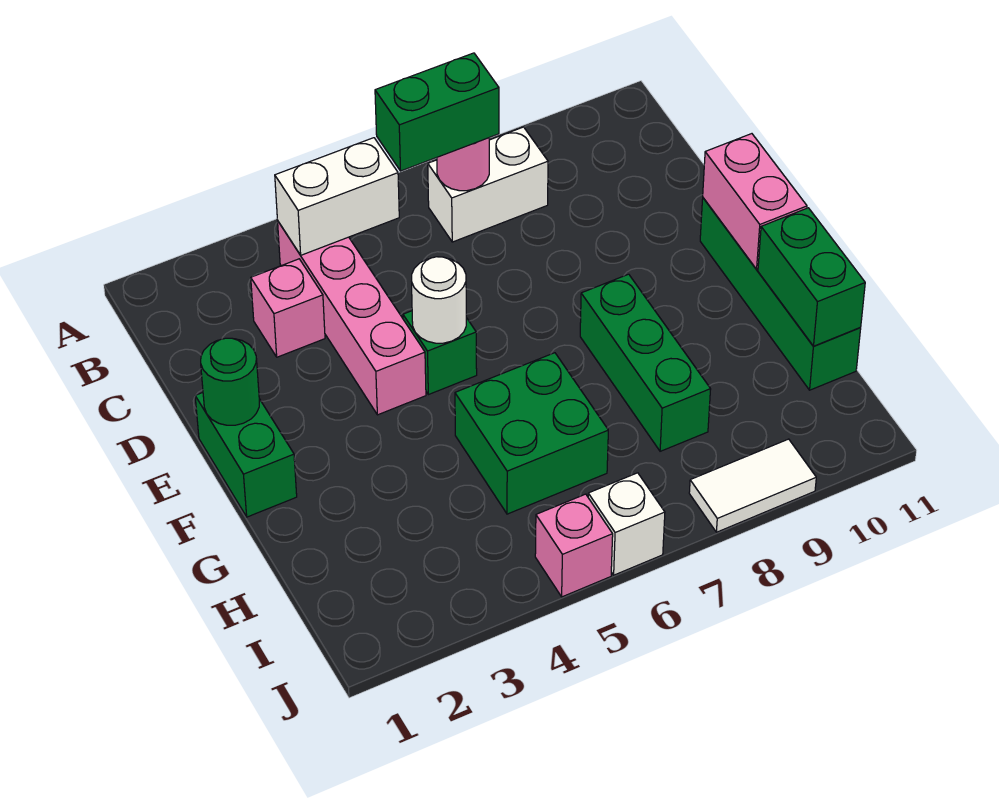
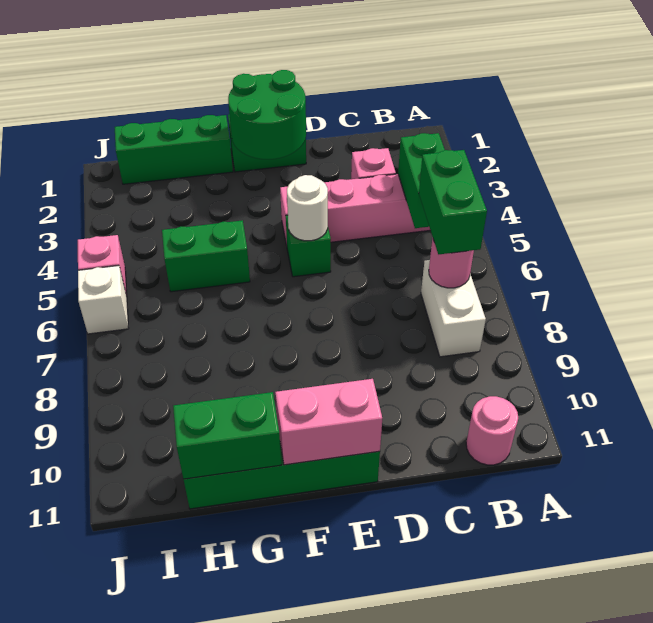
white 1x2 brick [275,138,399,255] -> green 1x2 brick [398,133,445,228]
none -> pink 1x1 round brick [466,396,518,465]
green 1x1 round brick [201,338,259,425] -> green 2x2 round brick [228,70,306,159]
green 1x3 brick [580,274,711,451] -> green 1x3 brick moved to [115,115,233,184]
green 2x2 brick [455,353,608,514] -> green 1x2 brick [162,220,250,292]
white 1x2 tile [689,439,816,532] -> none

